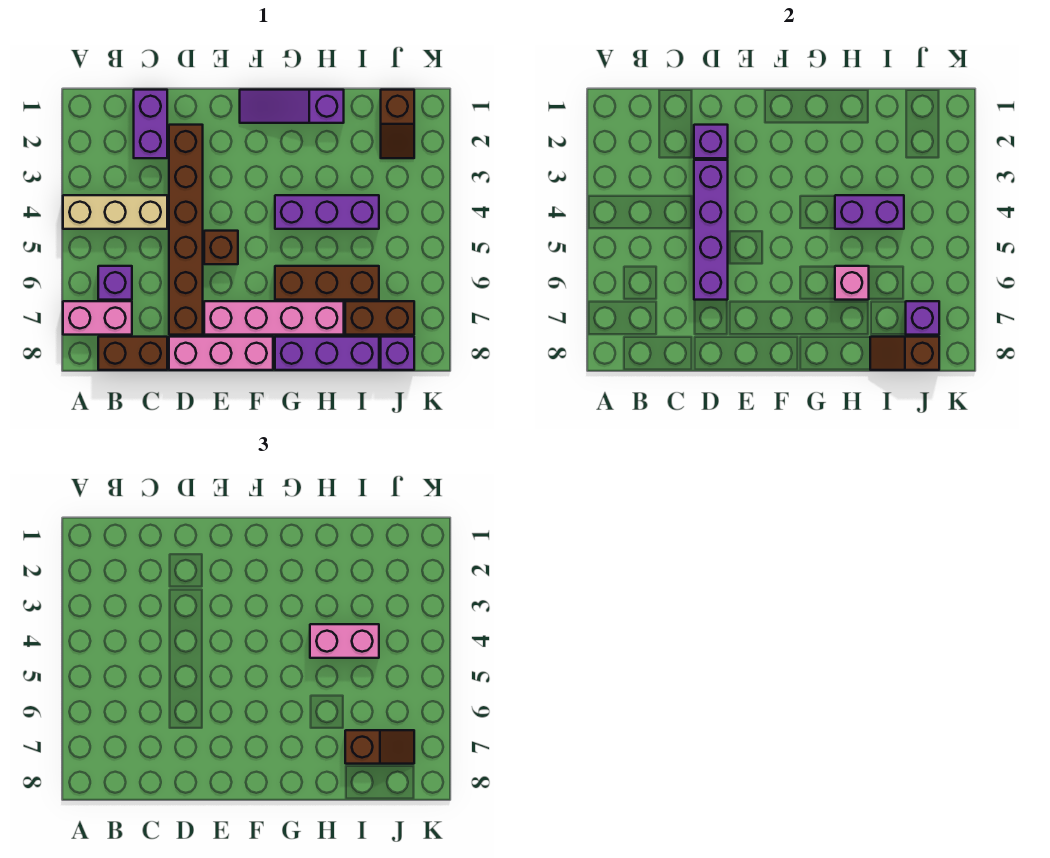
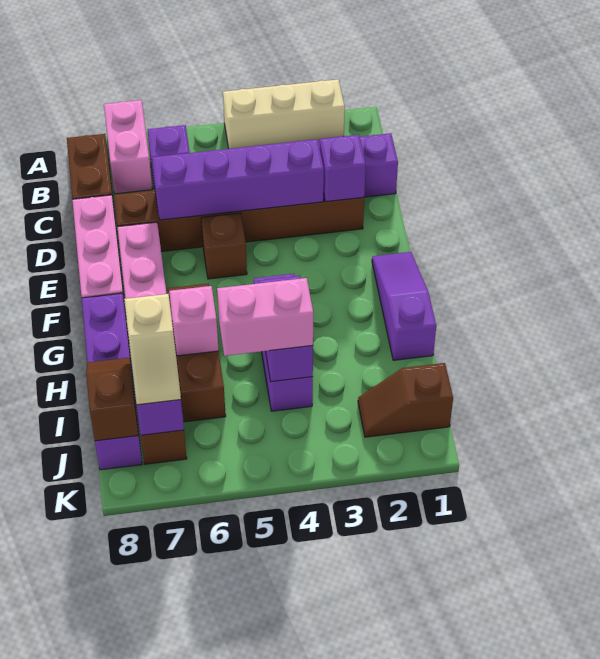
tan 1x3 brick [63,195,167,229] -> tan 1x3 brick turned to [223,79,345,149]
pink 1x2 brick [310,624,379,658] -> pink 1x2 brick turned to [217,278,313,356]
brown 1x2 slope [345,730,414,764] -> tan 1x2 slope [124,294,181,405]

